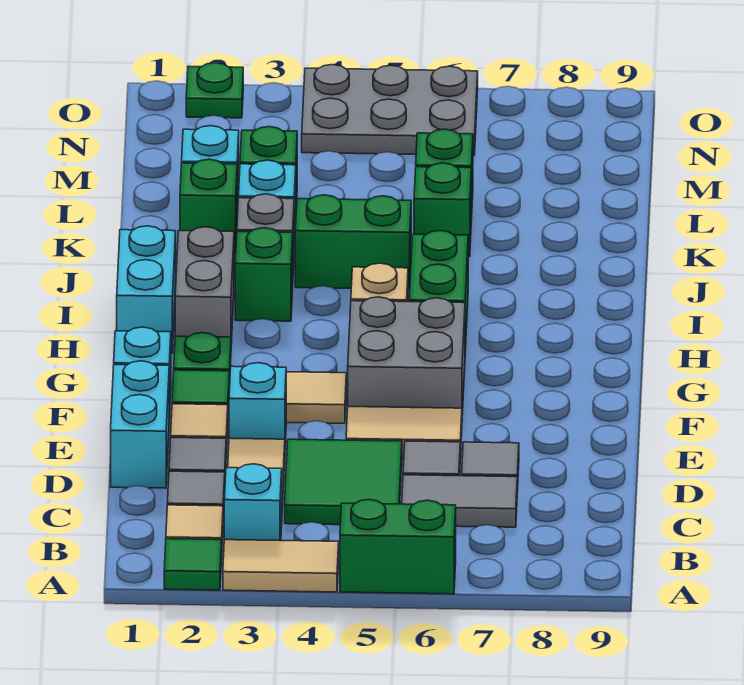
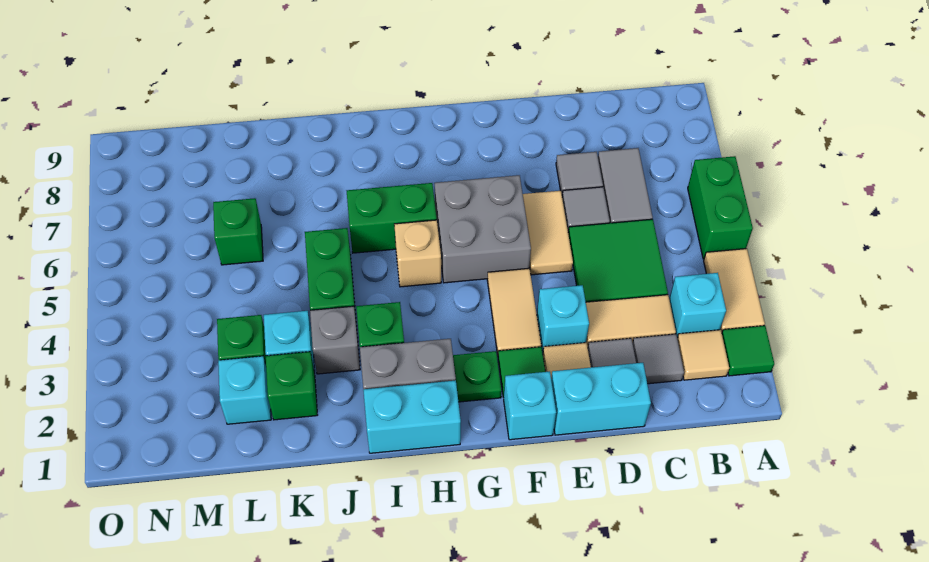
green 1x1 brick [414,163,471,257] -> none
grey 2x3 plate [302,65,478,155] -> none
green 1x1 plate [186,63,243,118] -> none

